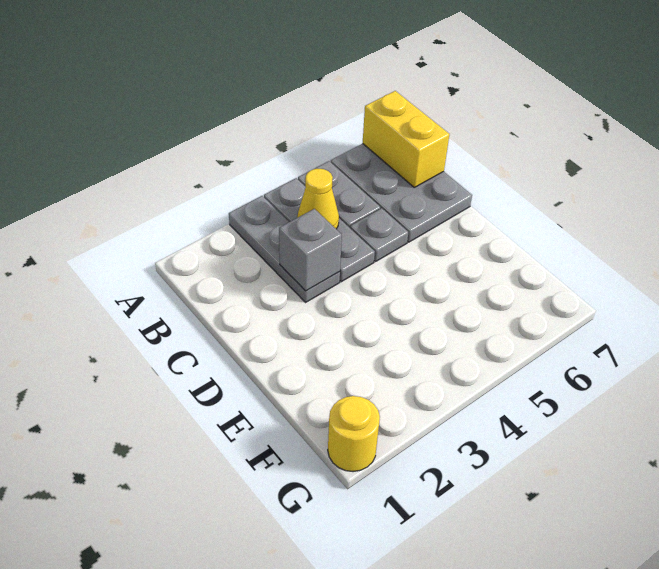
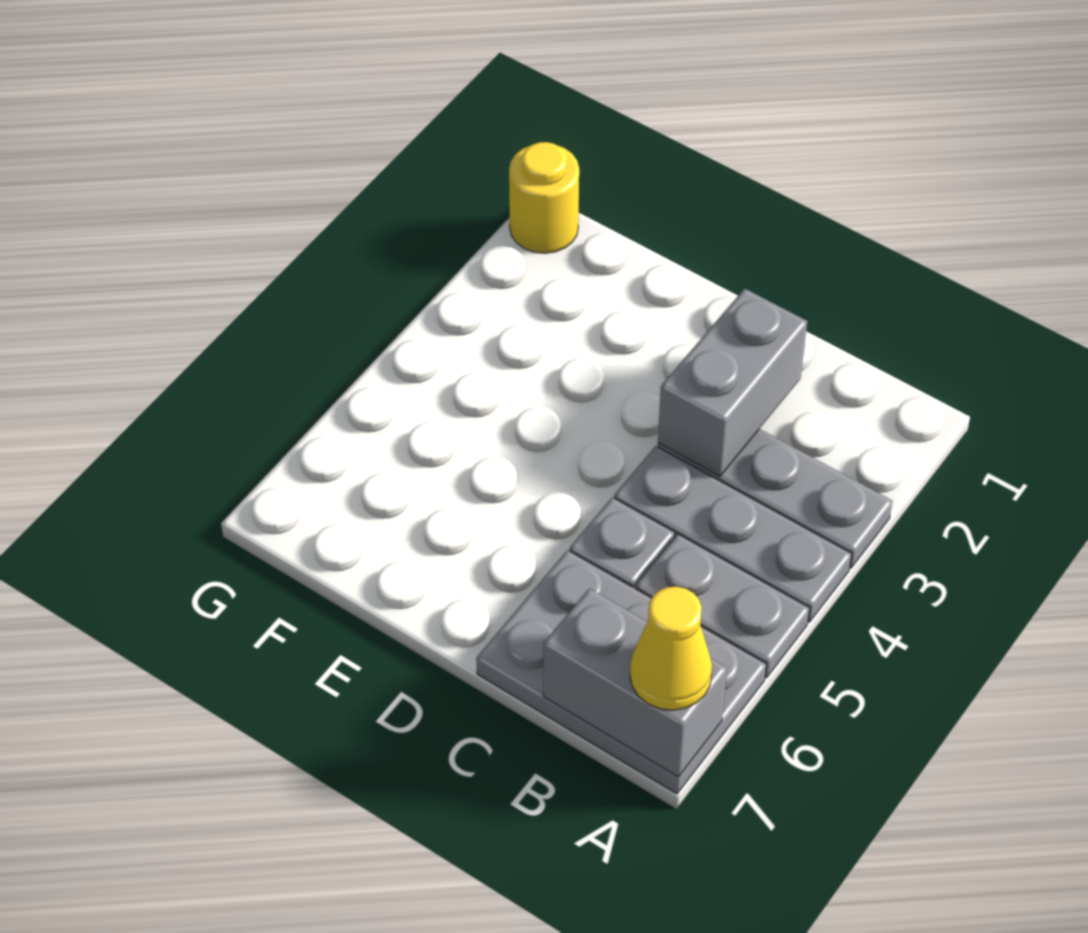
yellow 1x2 brick [363,91,450,187] -> grey 1x2 brick [543,588,727,777]
yellow 1x1 cone [297,169,339,229] -> yellow 1x1 cone moved to [630,587,712,710]
grey 1x1 brick [279,209,342,291] -> grey 1x2 brick [658,289,807,477]

